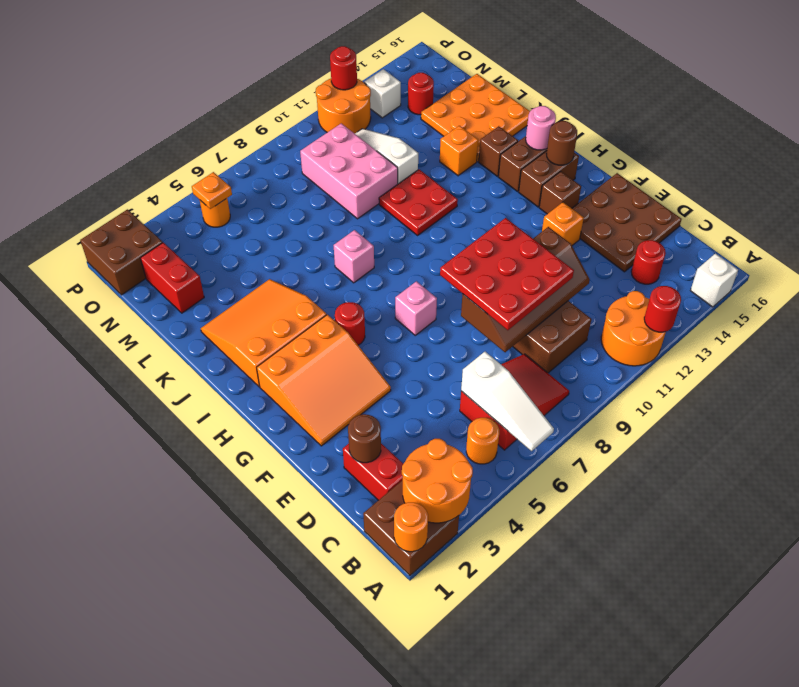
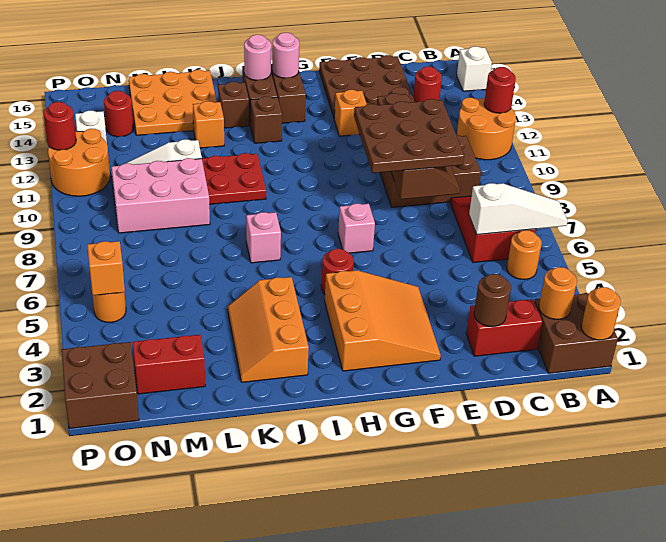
orange 2x2 round brick [402,439,473,523] -> orange 1x1 round brick [539,267,577,319]
red 3x3 plate [440,218,574,330] -> brown 3x3 plate [354,99,464,173]
brown 1x1 brick [539,172,581,214] -> brown 1x1 brick moved to [250,96,282,143]
brown 1x1 round brick [546,121,577,165] -> pink 1x1 round brick [272,33,300,78]
orange 3x3 slope [201,279,327,387] -> orange 2x3 slope [228,277,309,382]
orange 1x1 plate [192,172,232,209] -> orange 1x1 brick [87,241,125,295]

